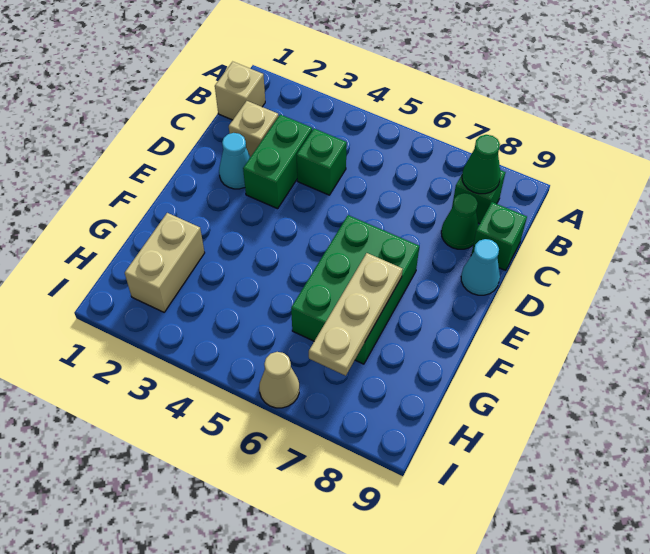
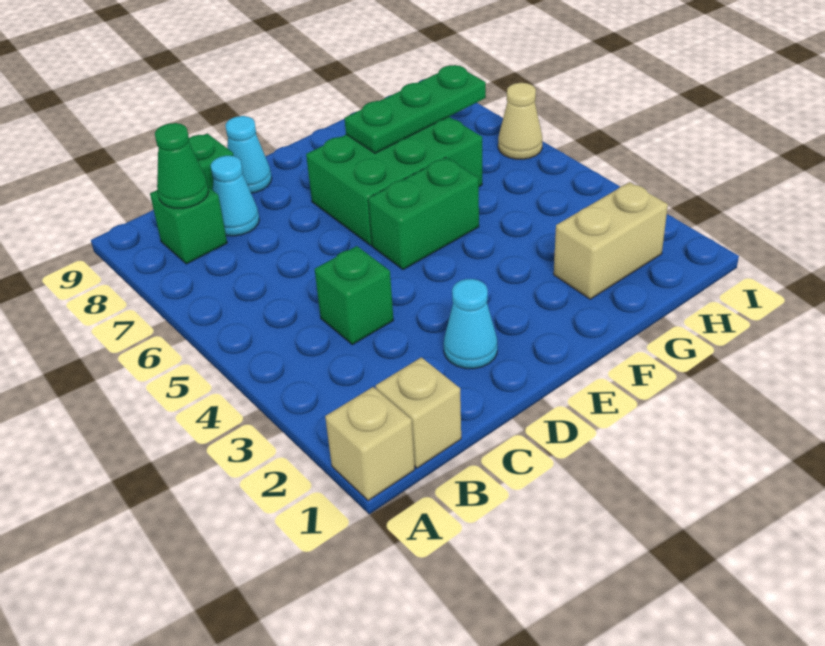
tan 1x1 brick [229,101,279,157] -> tan 1x1 brick moved to [325,387,415,501]
green 1x2 brick [243,115,312,209] -> green 1x2 brick moved to [368,158,479,270]
green 1x1 cone [441,193,479,249] -> cyan 1x1 cone [211,156,259,236]
tan 1x3 plate [309,253,403,376] -> green 1x3 plate [344,65,486,153]

